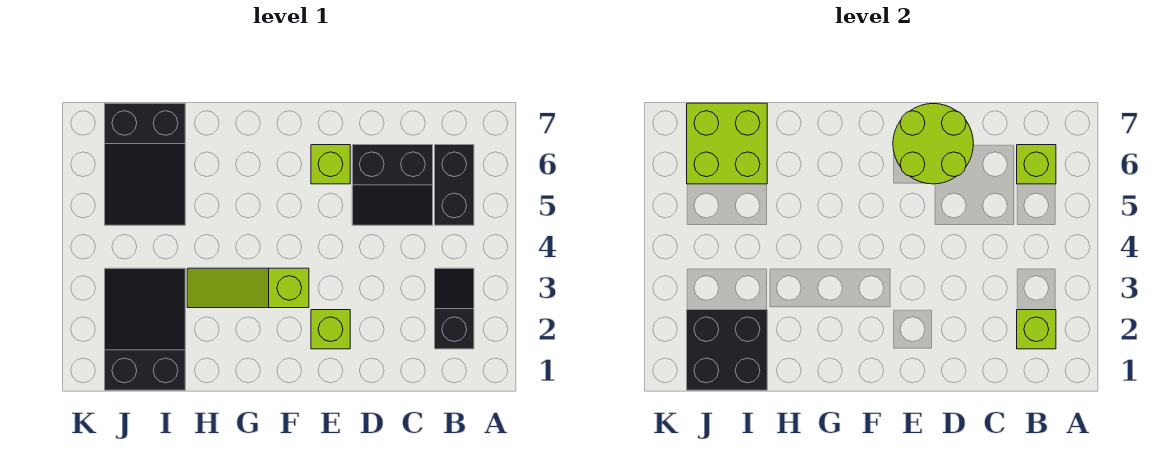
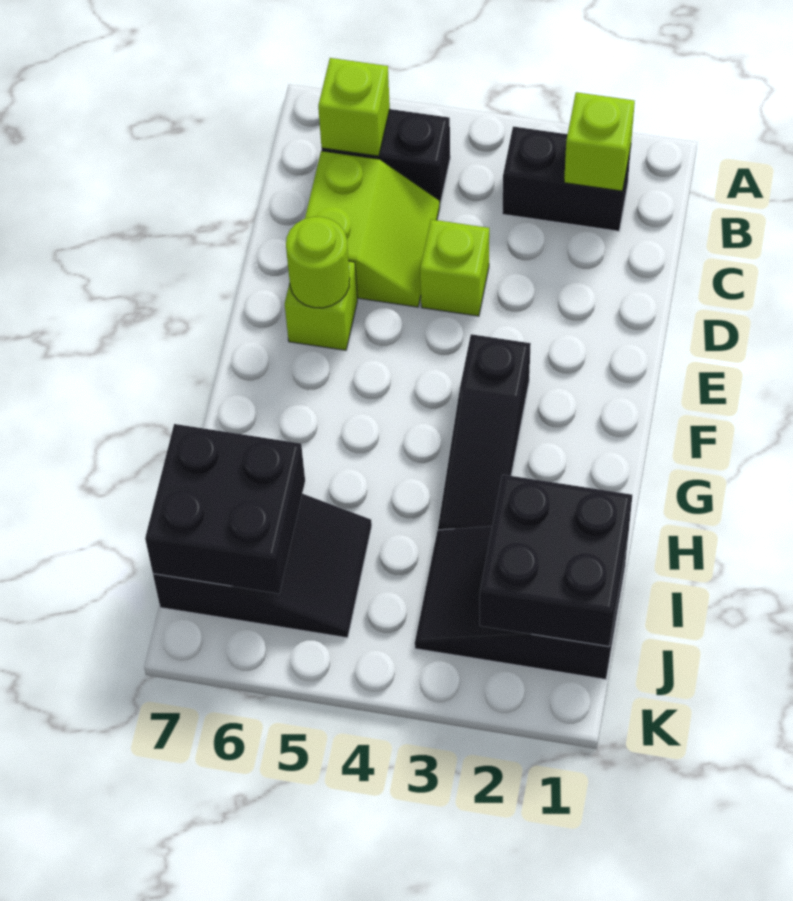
black 1x2 slope [435,268,474,349] -> black 1x2 brick [502,127,631,231]
black 2x2 slope [352,145,433,225] -> lime 2x2 slope [305,151,440,307]
lime 2x2 round brick [893,104,973,184] -> lime 1x1 round brick [286,217,350,308]
lime 1x1 brick [311,310,350,349] -> lime 1x1 brick moved to [420,219,489,316]
lime 1x3 slope [187,268,309,308] -> black 1x3 slope [438,334,531,530]
lime 2x2 brick [687,103,767,184] -> black 2x2 brick [145,424,305,594]

